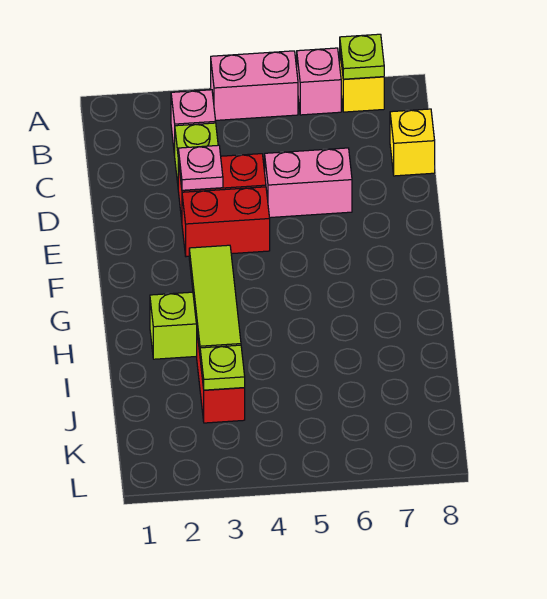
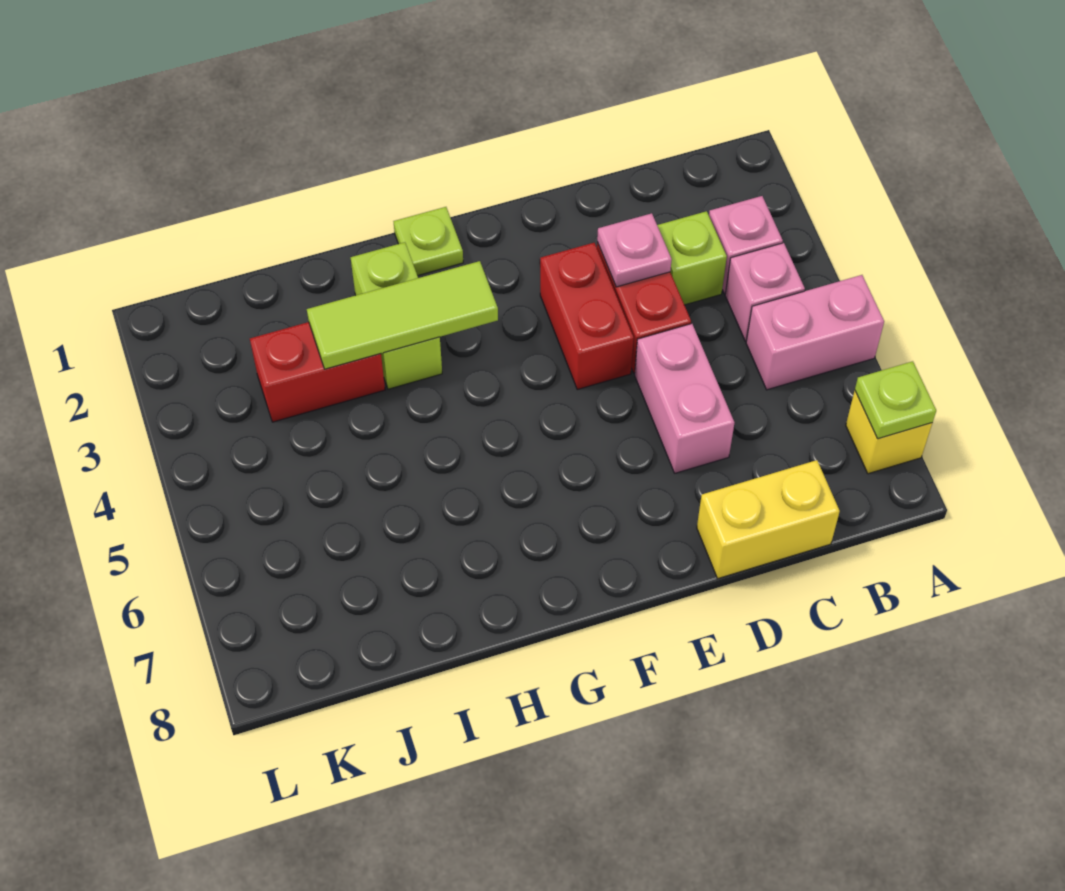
pink 1x2 brick [211,51,298,120] -> pink 1x2 brick turned to [746,275,884,390]
pink 1x1 brick [297,48,341,115] -> pink 1x1 brick moved to [725,243,805,341]
yellow 1x1 brick [390,109,435,176] -> yellow 1x2 brick [697,460,840,578]
lime 1x1 plate [200,345,245,390] -> lime 1x1 plate moved to [393,207,463,276]

